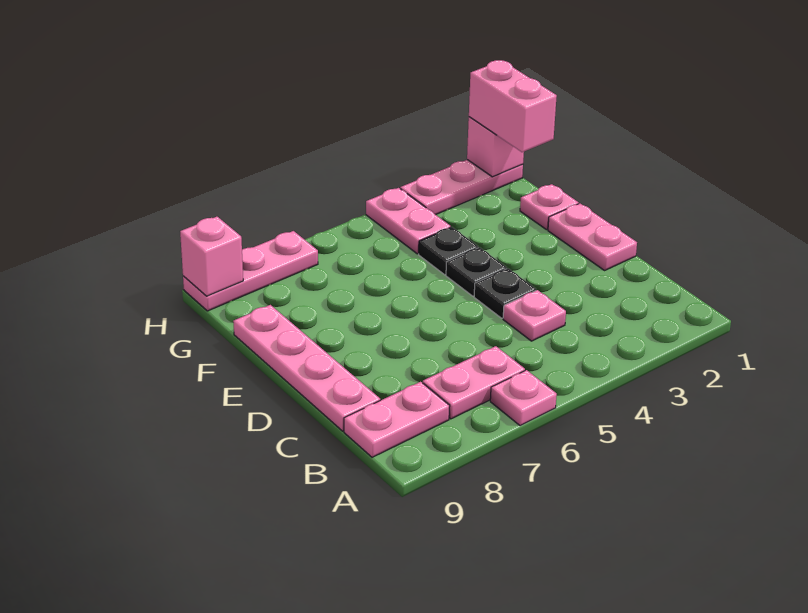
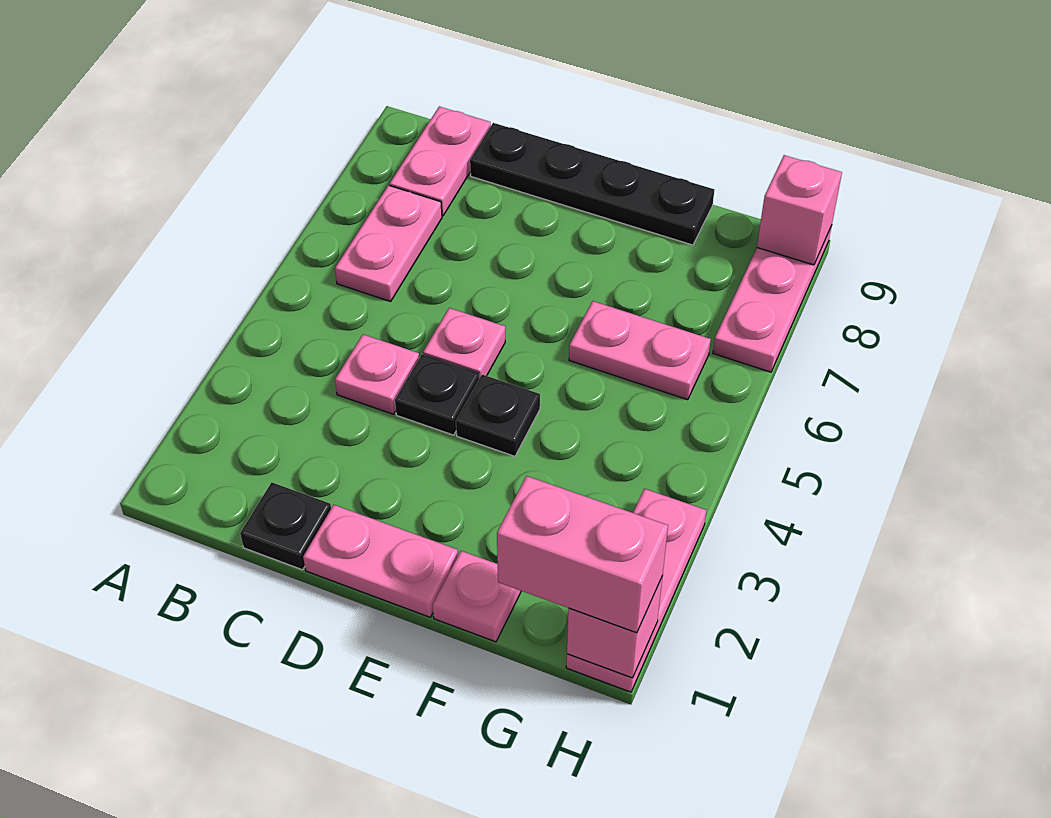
pink 1x1 plate [490,370,557,426] -> pink 1x1 plate moved to [423,308,505,379]
pink 1x4 plate [233,305,380,431] -> black 1x4 plate [470,123,714,245]
black 1x1 plate [419,227,478,275] -> black 1x1 plate moved to [240,482,331,570]
pink 1x2 plate [366,188,451,254] -> pink 1x2 plate moved to [569,301,711,400]

